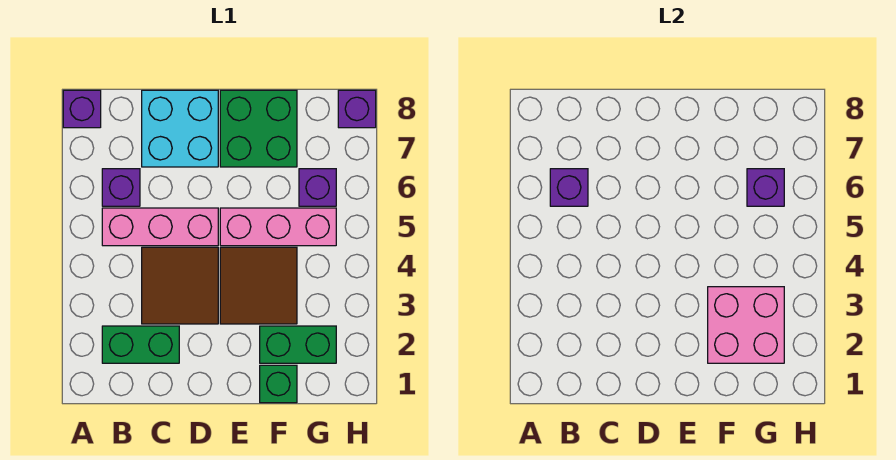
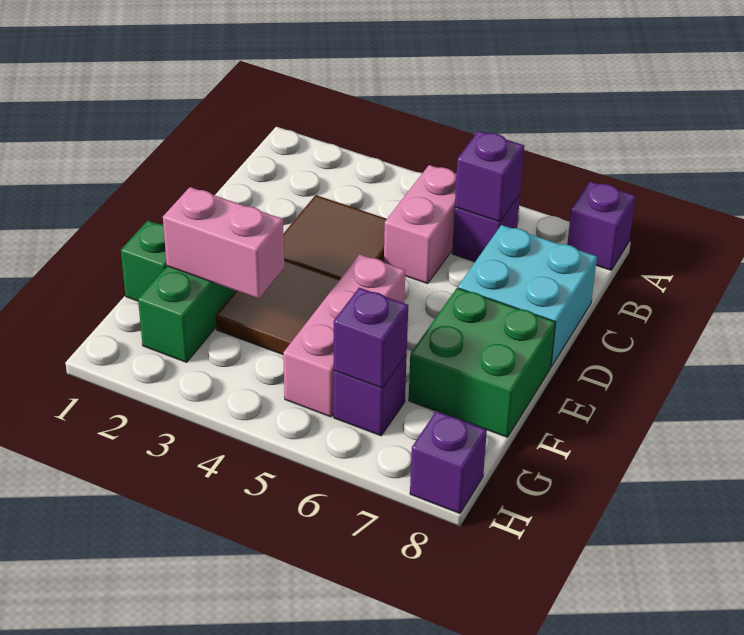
green 1x2 brick [102,326,179,363] -> none
pink 1x3 brick [102,208,218,246] -> pink 1x2 brick [384,165,457,284]
pink 2x2 brick [708,287,784,363] -> pink 1x2 brick [163,187,284,299]

